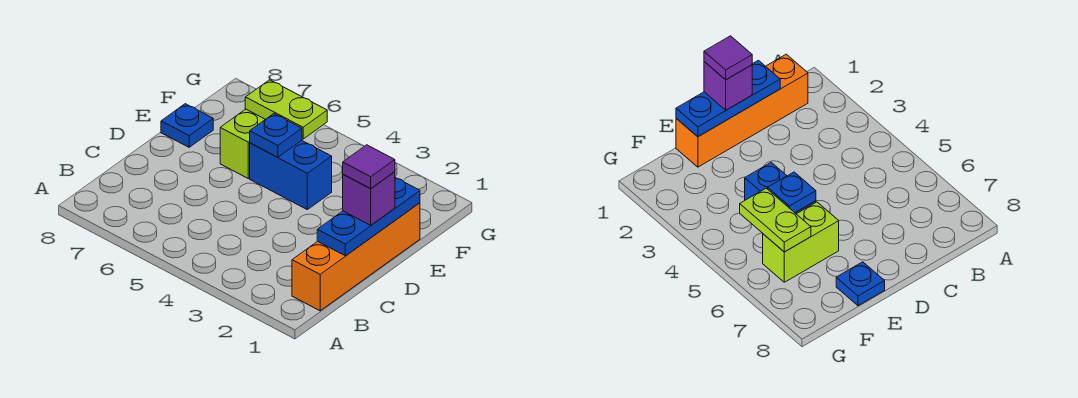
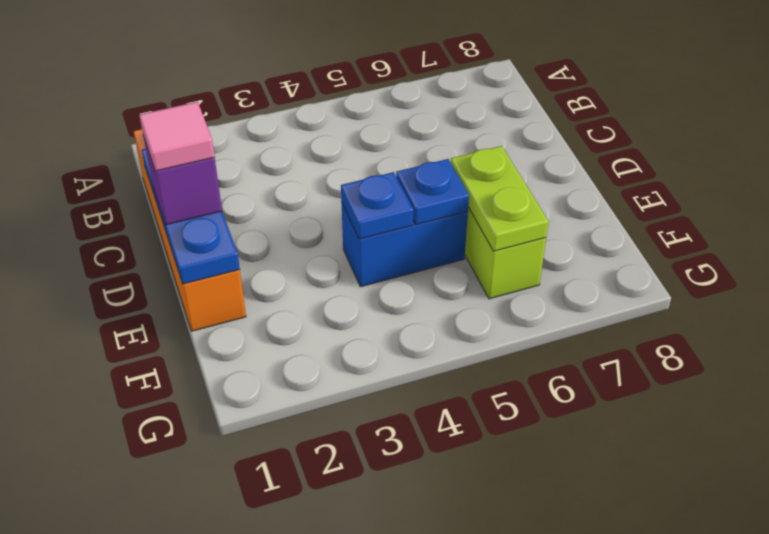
purple 1x1 tile [343,145,395,189] -> pink 1x1 tile [139,102,215,171]
blue 1x1 plate [161,104,213,147] -> blue 1x1 plate moved to [341,172,413,239]
lime 1x2 plate [245,80,327,139] -> lime 1x2 plate turned to [451,146,549,251]

